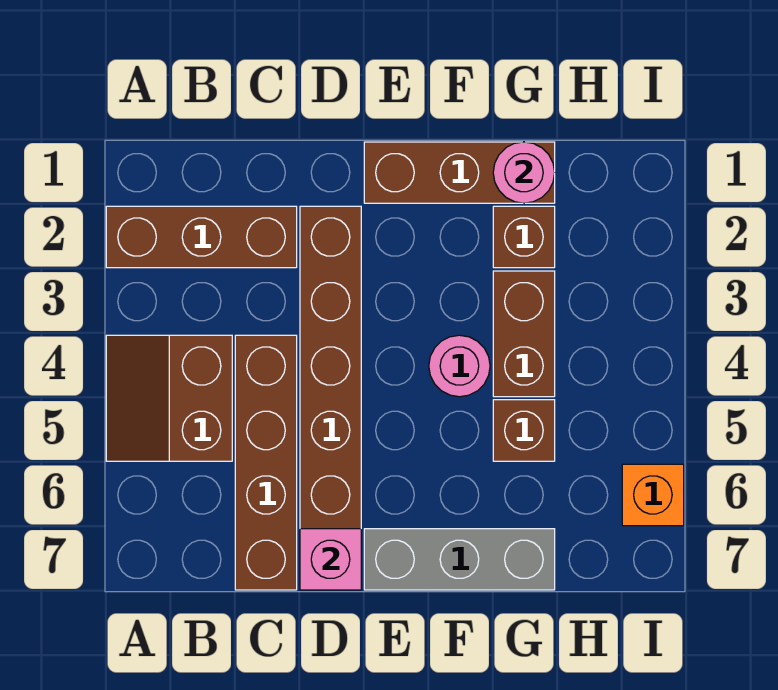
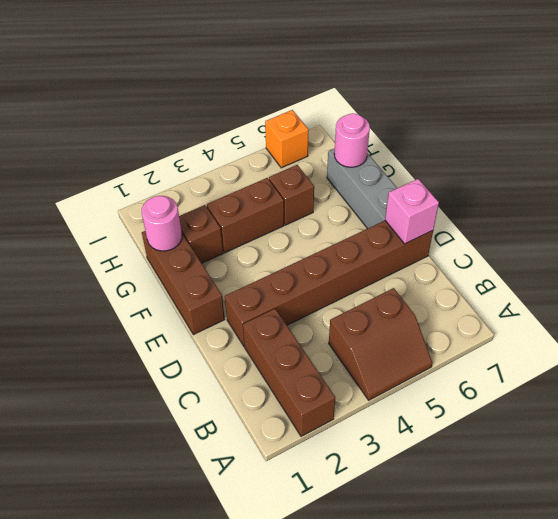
brown 1x4 brick [235,335,297,590] -> none
pink 1x1 round brick [429,335,490,397] -> pink 1x1 round brick moved to [334,113,370,167]

